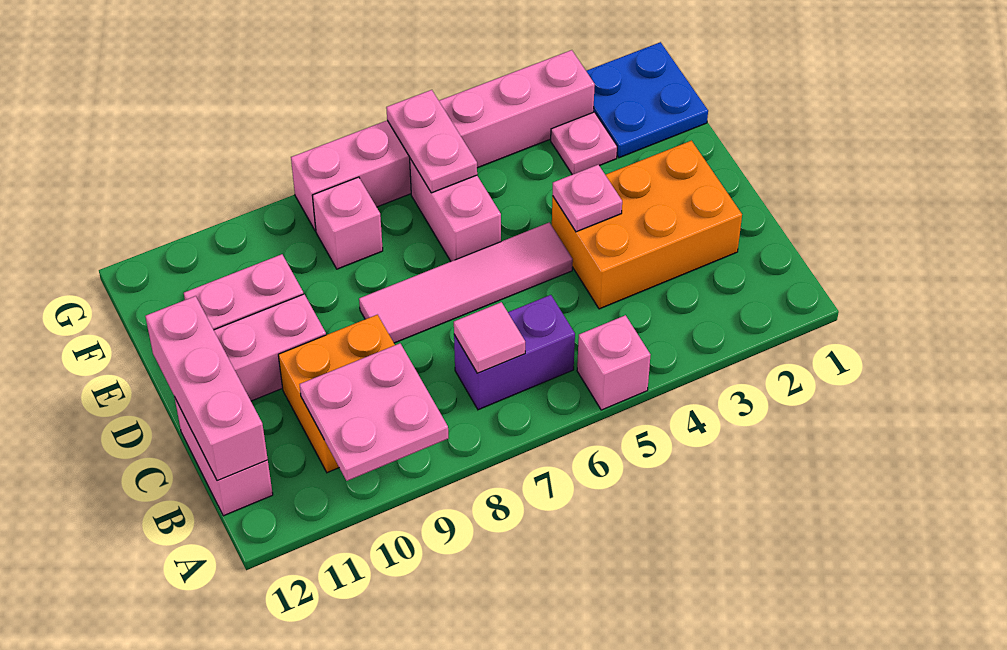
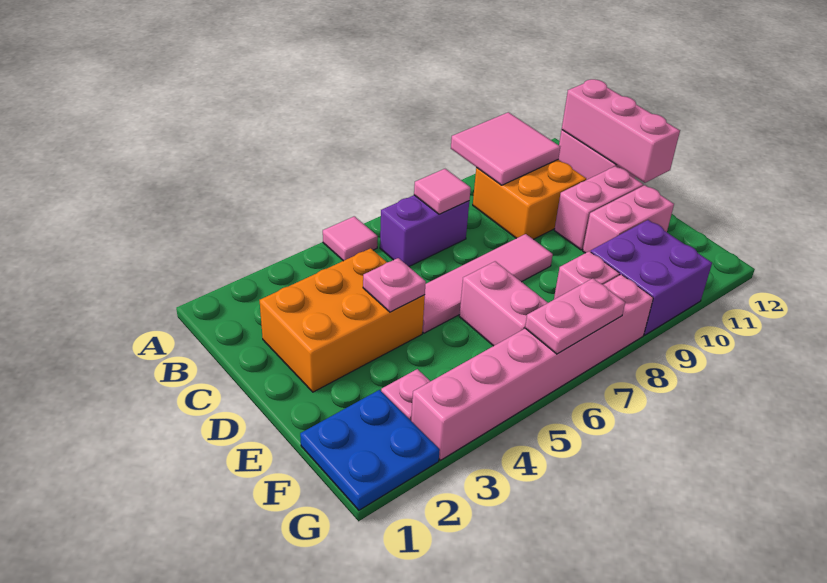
pink 1x1 brick [577,315,650,410] -> pink 1x1 tile [323,216,378,261]
pink 2x2 plate [299,343,448,481] -> pink 2x2 tile [451,112,560,185]
pink 1x2 plate [386,90,477,193] -> pink 1x2 plate turned to [525,278,625,354]
none -> purple 2x2 brick [591,220,712,335]

